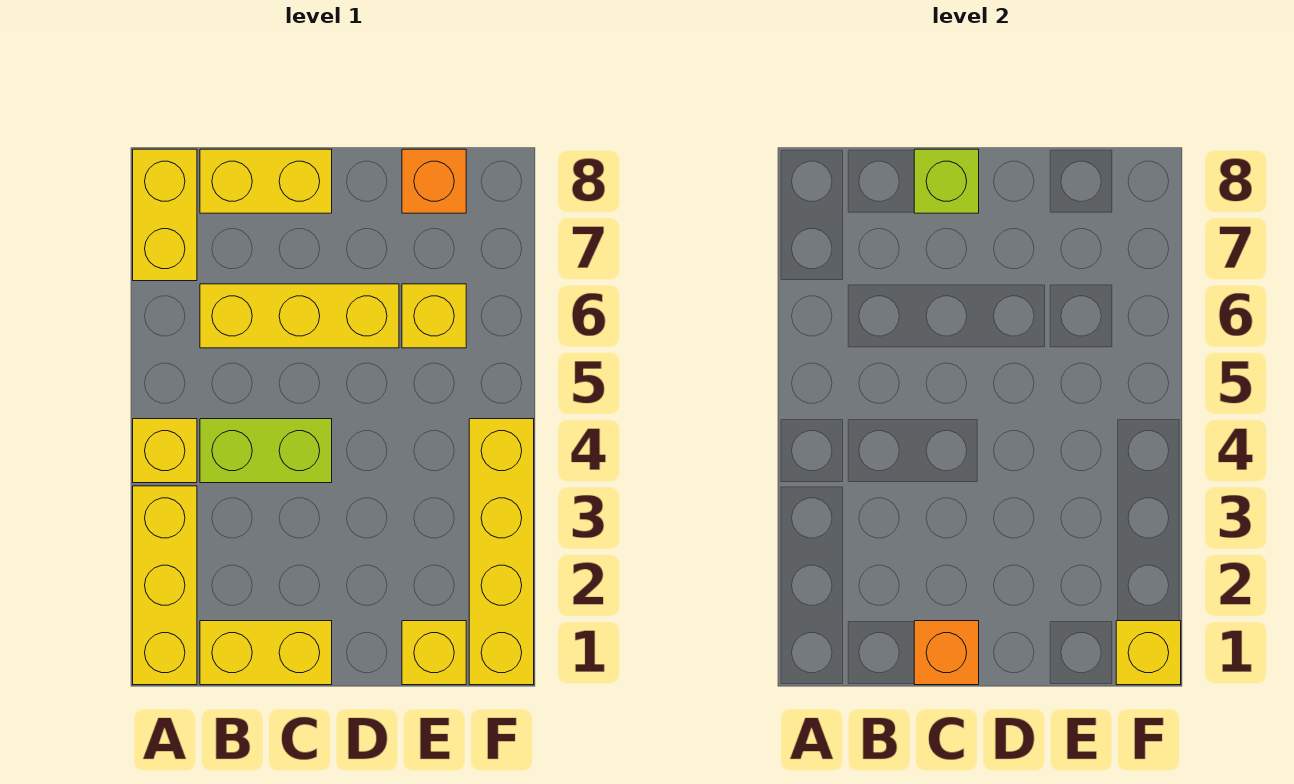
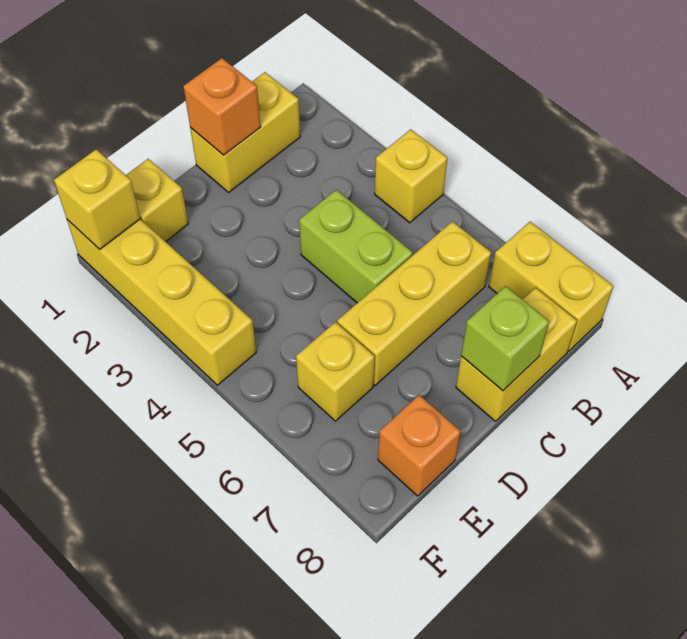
yellow 1x3 brick [133,486,197,685] -> none
lime 1x2 brick [200,419,332,483] -> lime 1x2 brick turned to [299,190,413,303]

